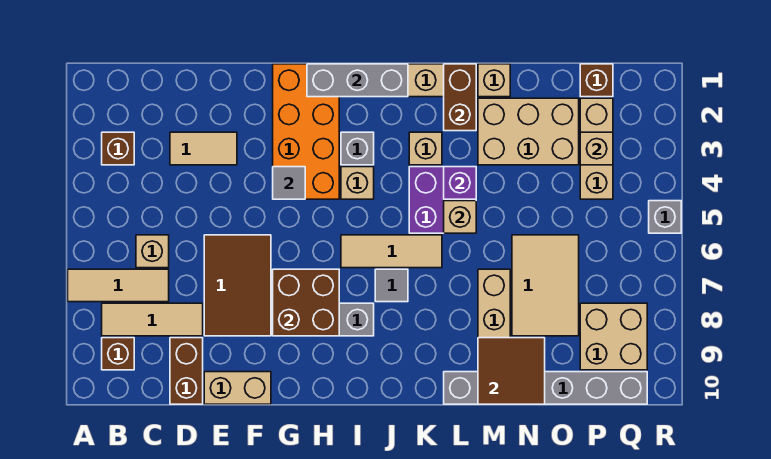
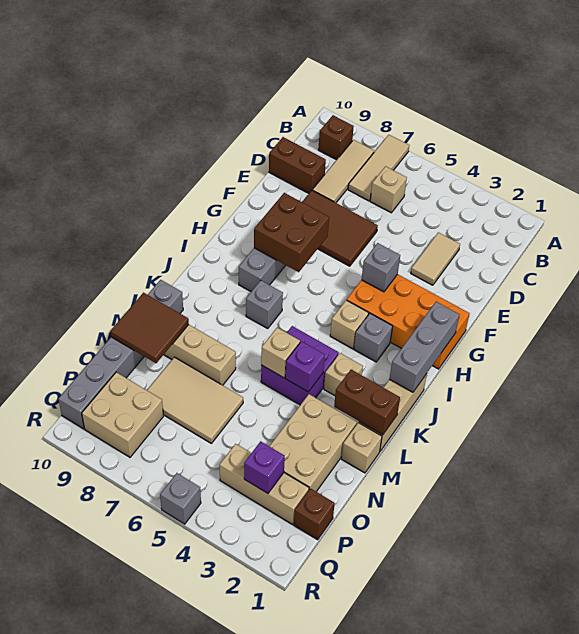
brown 1x1 brick [102,132,134,165] -> none
tan 1x2 brick [204,372,271,404] -> none
grey 1x1 tile [273,167,305,199] -> grey 1x1 brick [362,243,400,292]
tan 1x3 tile [341,235,442,268] -> none
grey 1x1 tile [375,269,408,302] -> grey 1x1 brick [246,281,283,329]
tan 1x1 brick [580,132,613,165] -> purple 1x1 brick [244,441,285,493]

